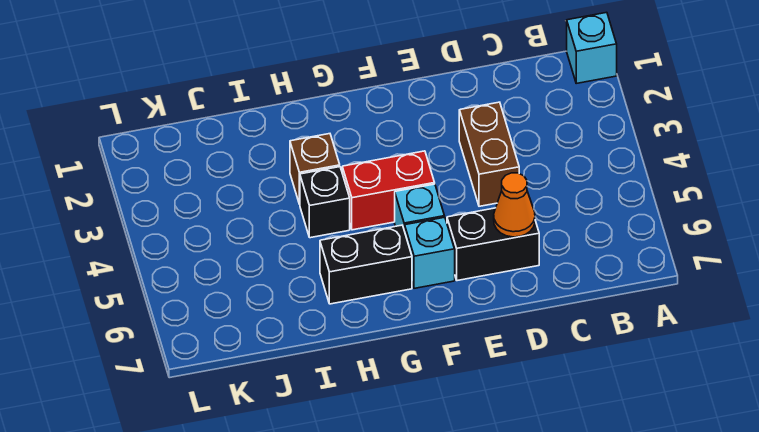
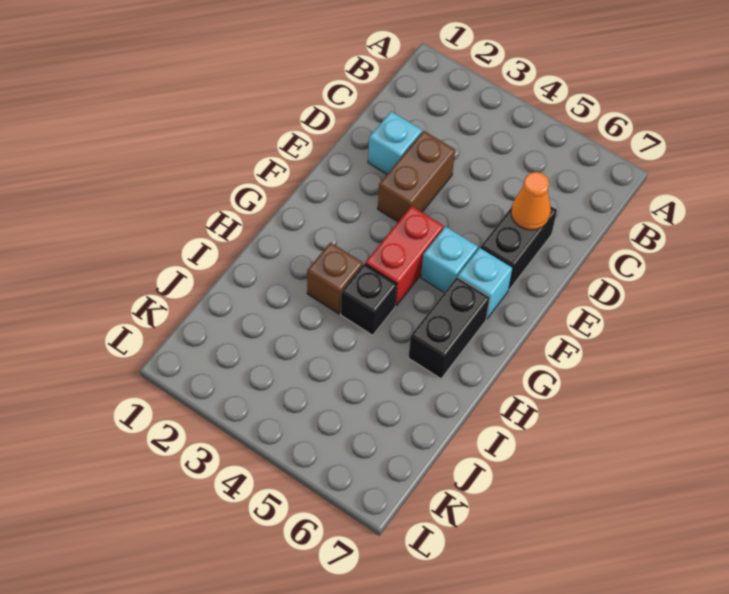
cyan 1x1 brick [567,12,617,83] -> cyan 1x1 brick moved to [368,112,422,174]
brown 1x2 brick [459,102,519,206] -> brown 1x2 brick turned to [378,131,455,222]

